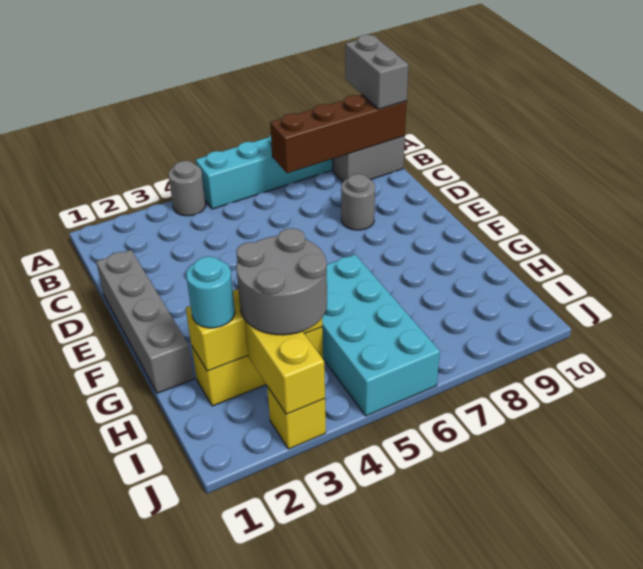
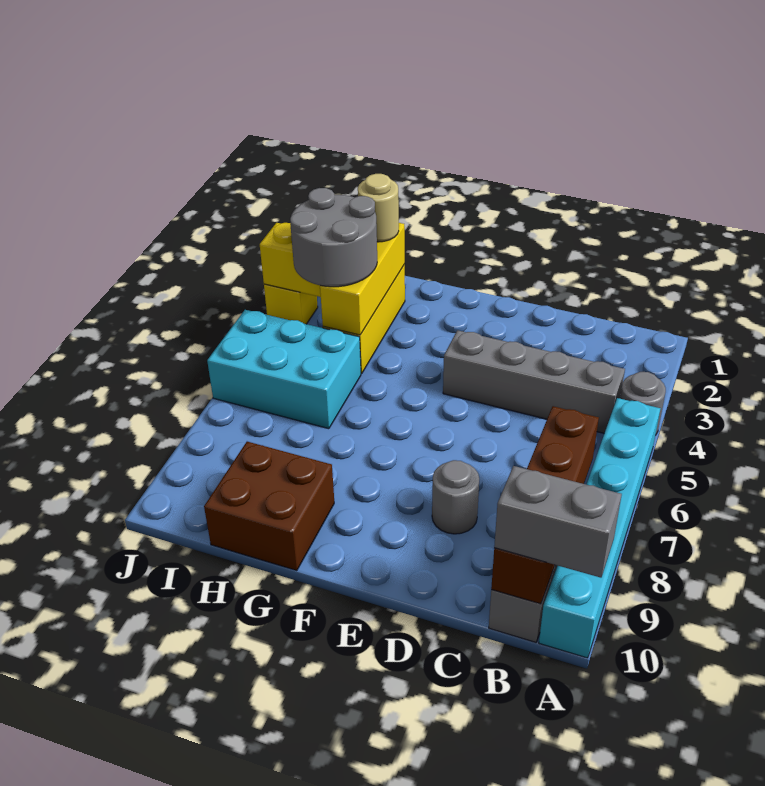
grey 1x4 brick [96,250,194,393] -> grey 1x4 brick moved to [443,330,625,433]
cyan 2x4 brick [322,255,440,416] -> cyan 2x3 brick [207,310,361,429]
none -> brown 2x2 brick [204,442,334,571]
cyan 1x1 round brick [186,257,235,328] -> tan 1x1 round brick [358,174,399,242]

